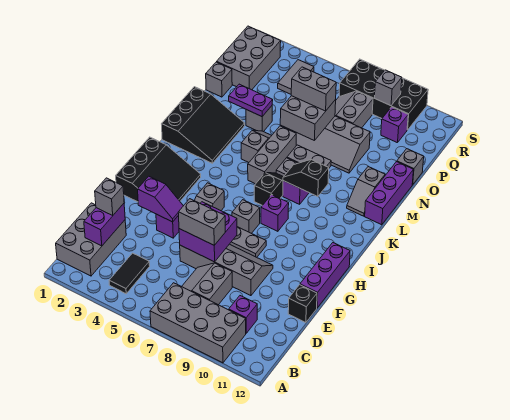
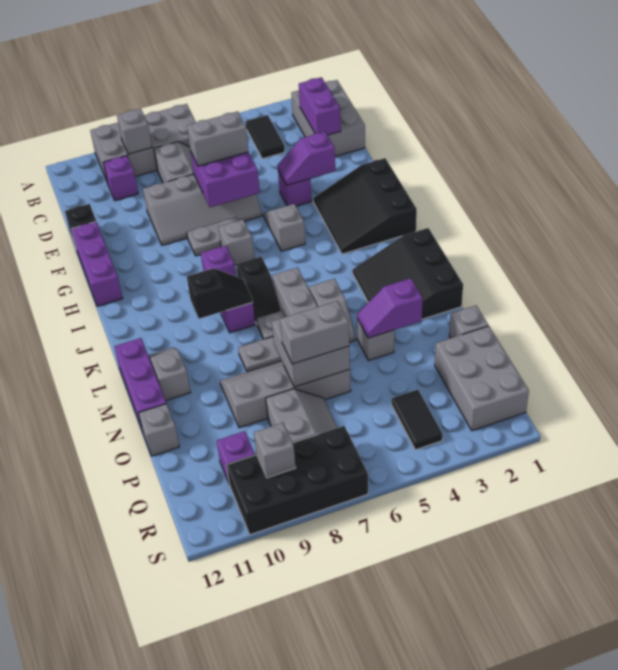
grey 1x1 brick [95,178,124,215] -> grey 1x1 brick moved to [117,109,152,154]
purple 1x2 plate [229,84,273,117] -> purple 1x2 slope [357,278,423,338]
grey 1x2 tile [278,60,314,94] -> black 1x2 tile [392,390,443,450]

